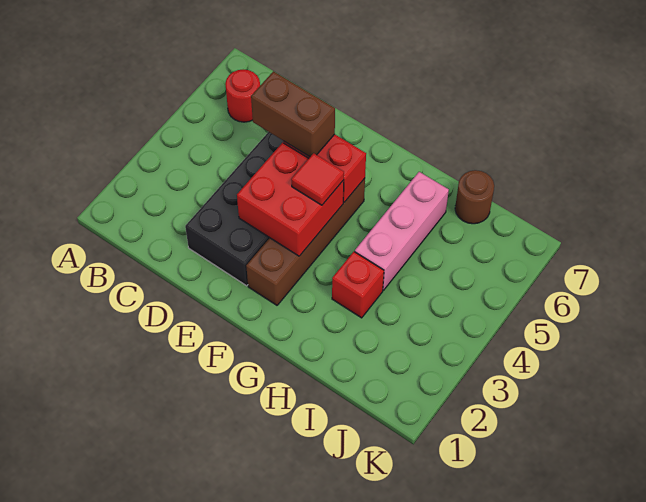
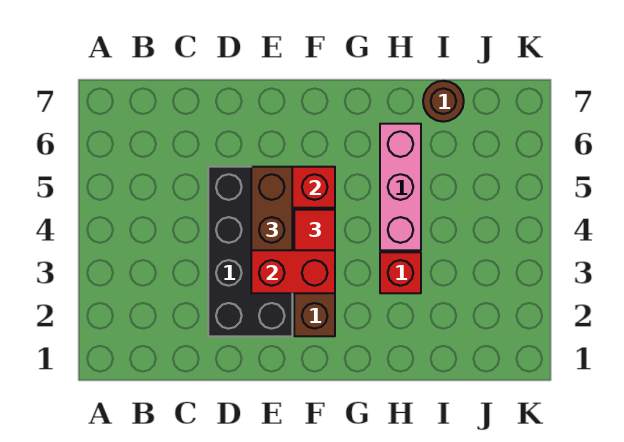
red 1x1 round brick [225,69,260,122] -> none
brown 1x2 brick [251,71,335,157] -> brown 1x2 brick turned to [251,167,292,250]

